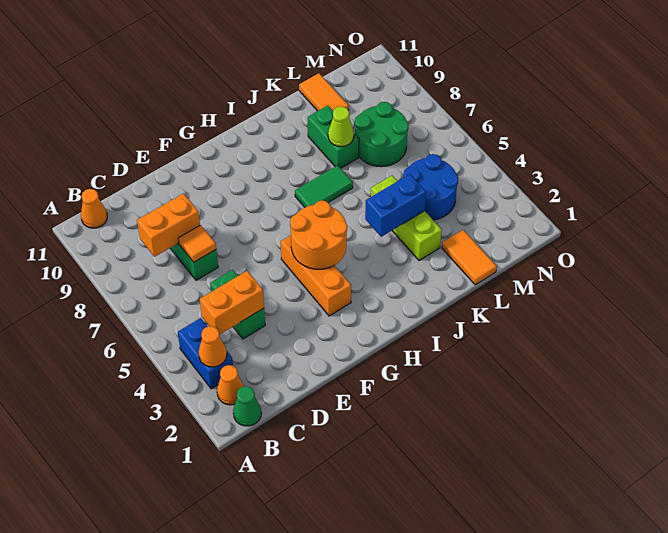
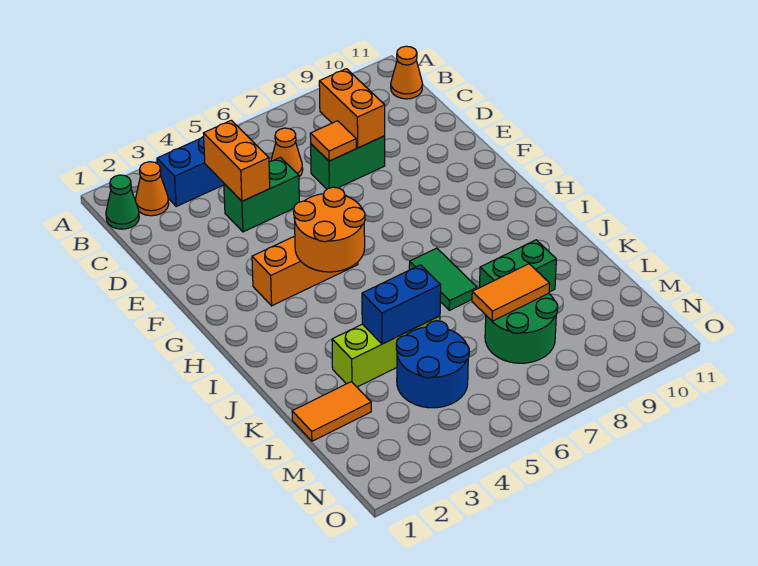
orange 1x1 cone [199,326,227,367] -> orange 1x1 cone moved to [271,128,303,177]
blue 1x2 brick [365,174,426,237] -> blue 1x2 brick turned to [362,265,441,344]
lime 1x1 cone [328,106,354,147] -> none
orange 1x2 tile [299,73,349,111] -> orange 1x2 tile moved to [472,264,550,321]

